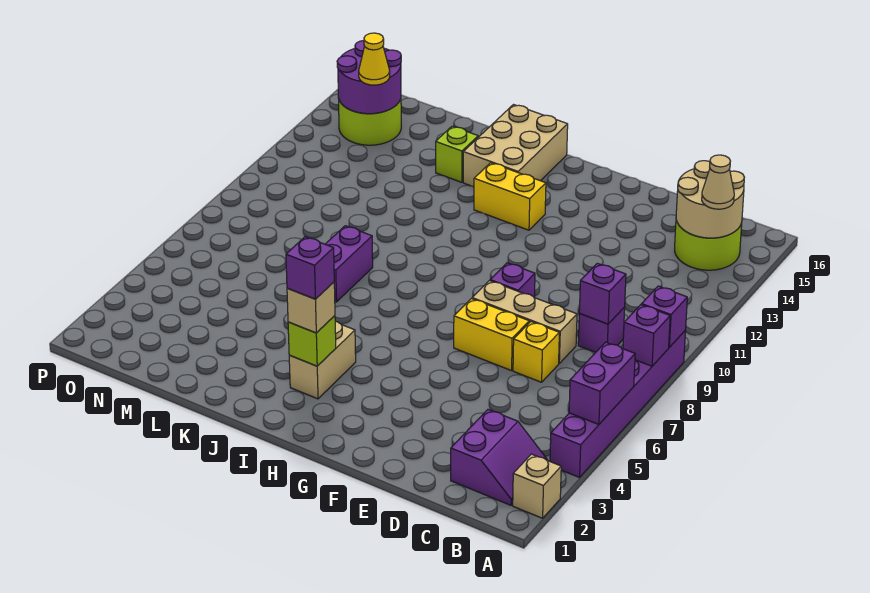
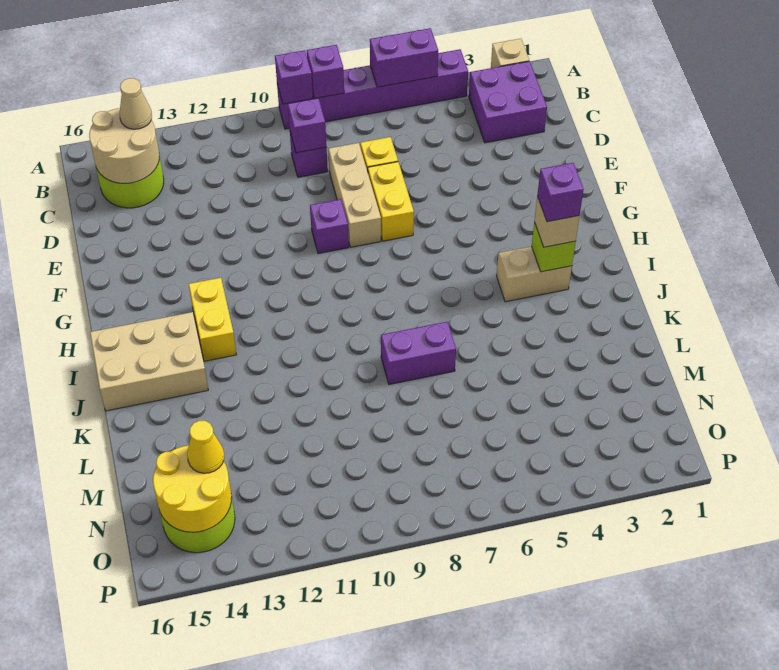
purple 2x2 slope [451,410,547,505] -> purple 2x2 brick [469,61,547,143]
lime 1x1 brick [436,126,478,182] -> none
purple 2x2 round brick [337,41,401,114] -> yellow 2x2 round brick [153,446,232,532]

